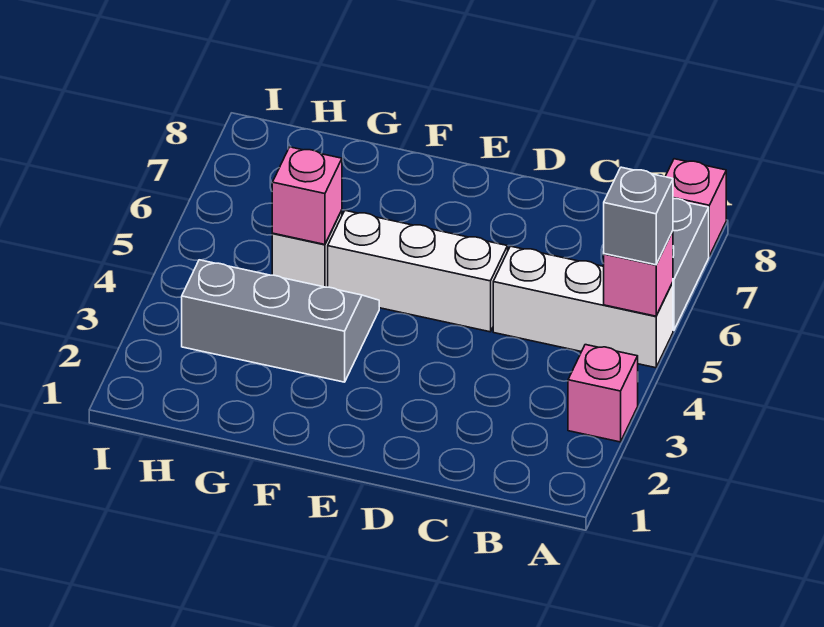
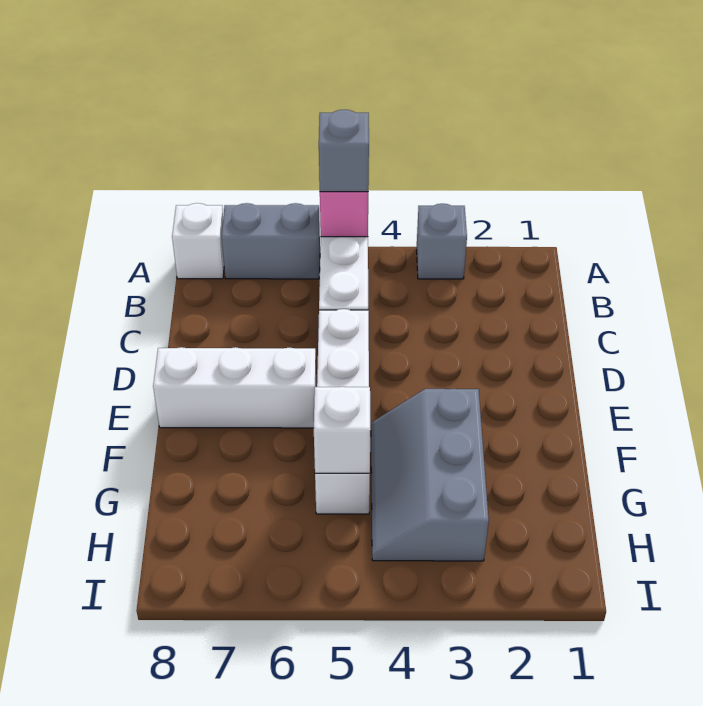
pink 1x1 brick [568,345,638,442] -> grey 1x1 brick [417,204,467,279]
pink 1x1 brick [665,159,726,256] -> white 1x1 brick [172,203,224,279]
none -> white 1x3 brick [153,347,316,428]
pink 1x1 brick [272,147,342,244] -> white 1x1 brick [314,387,371,474]

